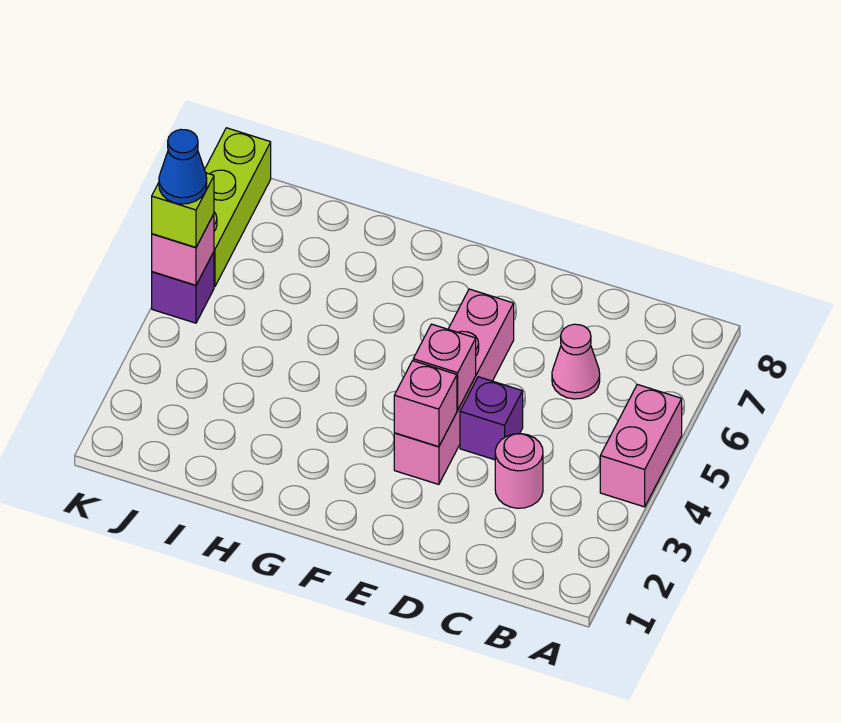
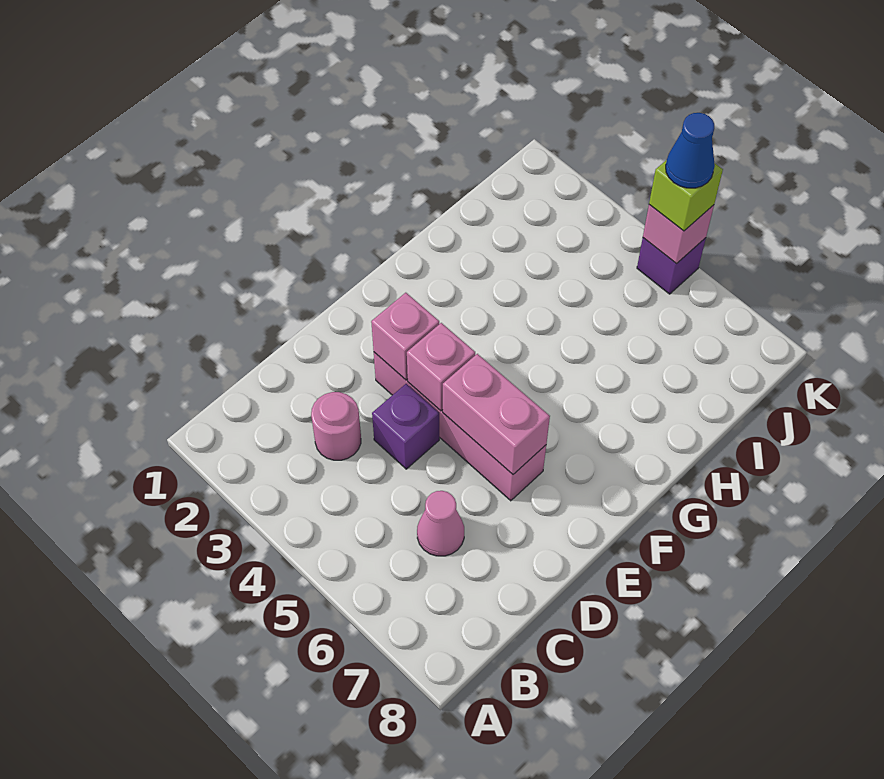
pink 1x2 brick [600,384,682,507] -> pink 1x2 brick moved to [443,354,550,474]
lime 1x3 brick [205,128,271,287] -> none

